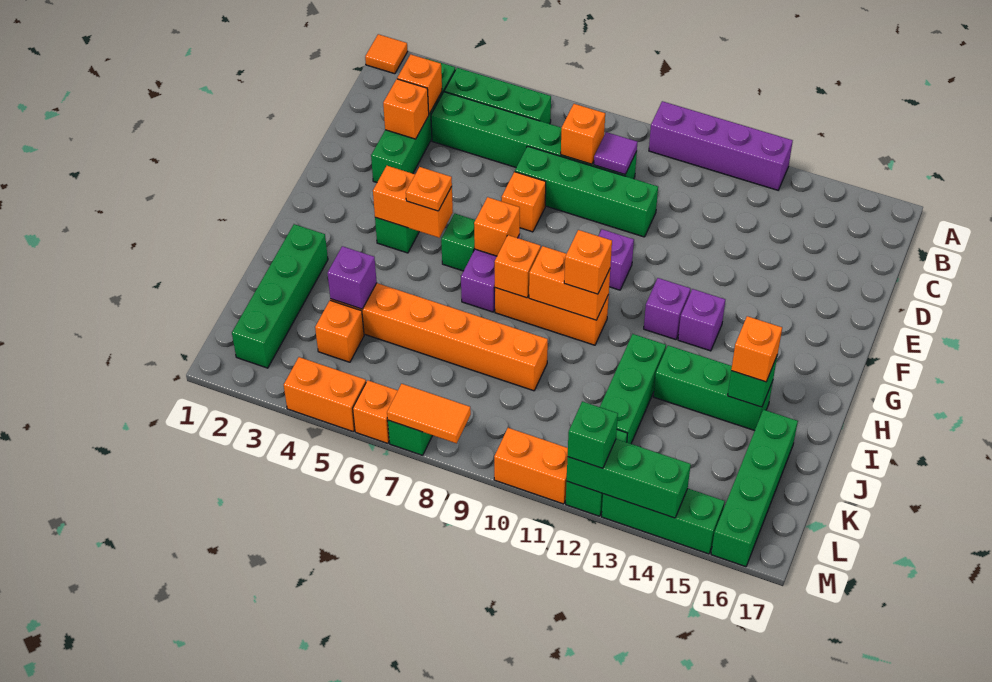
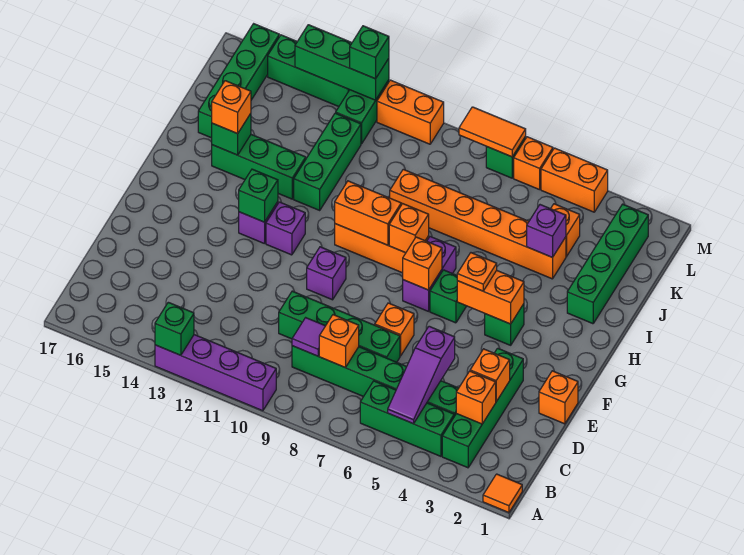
none -> green 1x1 brick [155,302,194,355]
none -> purple 1x3 slope [388,326,455,424]
none -> green 1x1 brick [239,169,278,222]
orange 1x1 brick [564,230,612,294] -> orange 1x1 brick moved to [539,371,578,424]

